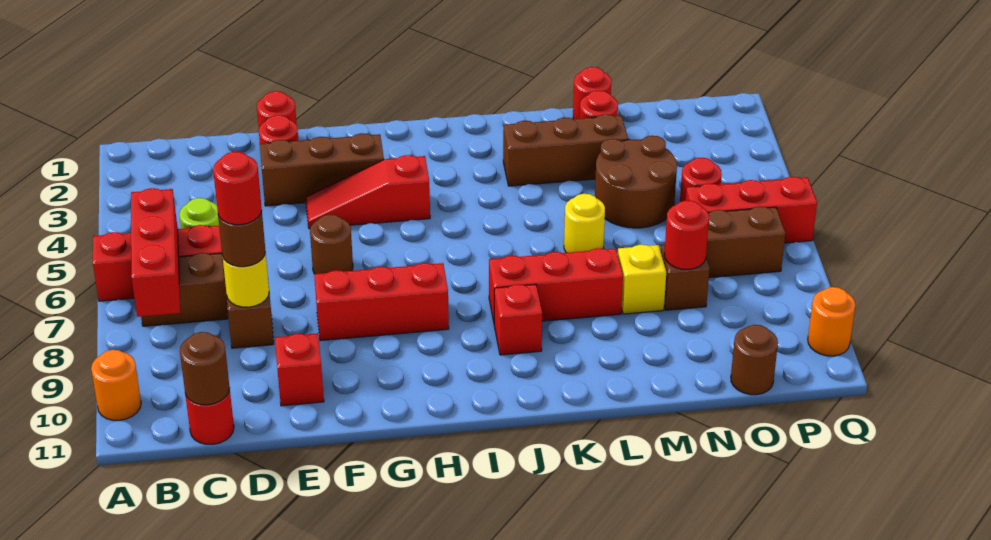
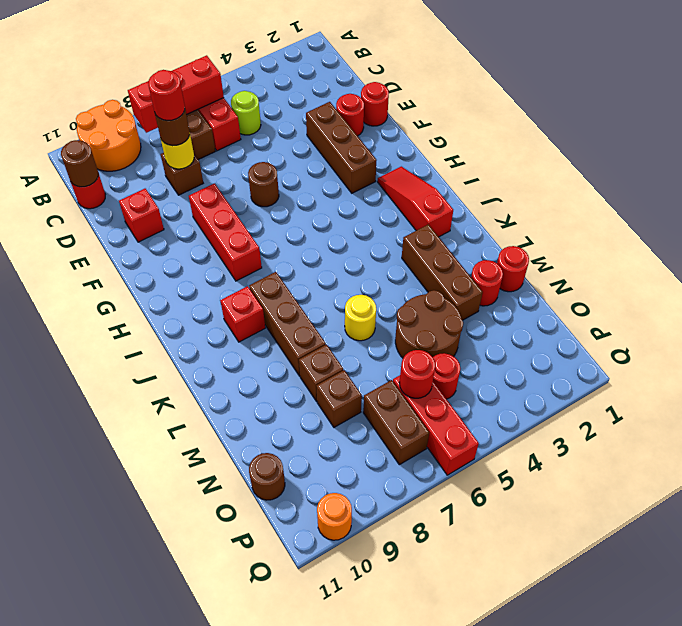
orange 1x1 round brick [91,350,141,420] -> orange 2x2 round brick [76,100,141,171]
red 1x3 slope [306,155,430,229] -> red 1x3 slope moved to [378,166,453,237]
red 1x3 brick [489,248,623,322] -> brown 1x3 brick [249,272,326,376]
yellow 1x1 brick [618,245,666,314] -> brown 1x1 brick [299,345,343,401]
red 1x1 round brick [664,200,709,269] -> red 1x1 round brick moved to [399,350,435,398]

